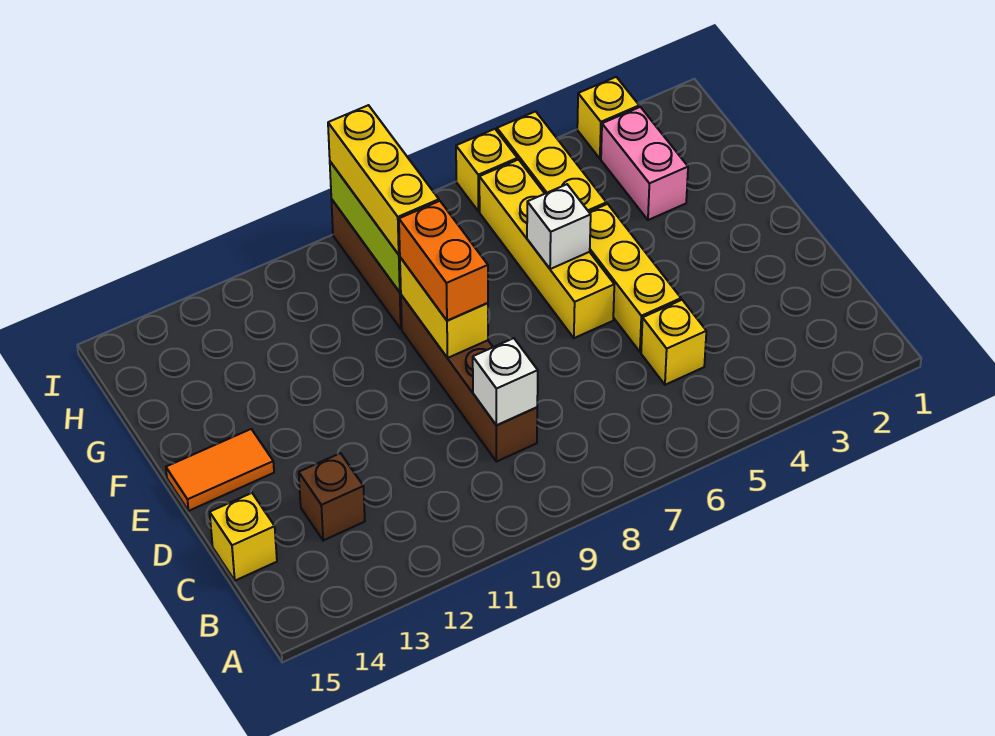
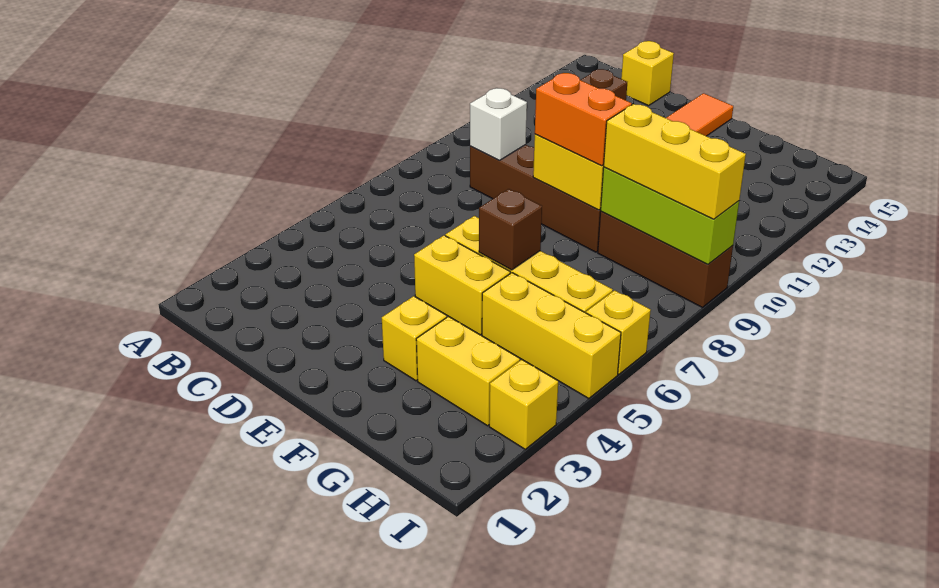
yellow 1x1 brick [641,300,706,385] -> yellow 1x1 brick moved to [382,296,447,381]
yellow 1x3 brick [589,204,681,352] -> yellow 1x2 brick [414,235,510,335]
white 1x1 brick [527,184,591,269] -> brown 1x1 brick [479,189,542,270]
pink 1x2 brick [601,107,688,220] -> yellow 1x2 brick [416,316,520,426]

